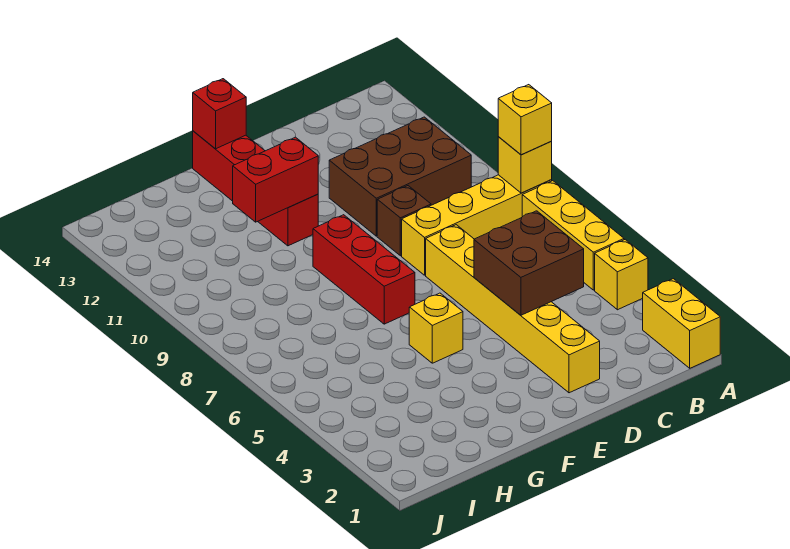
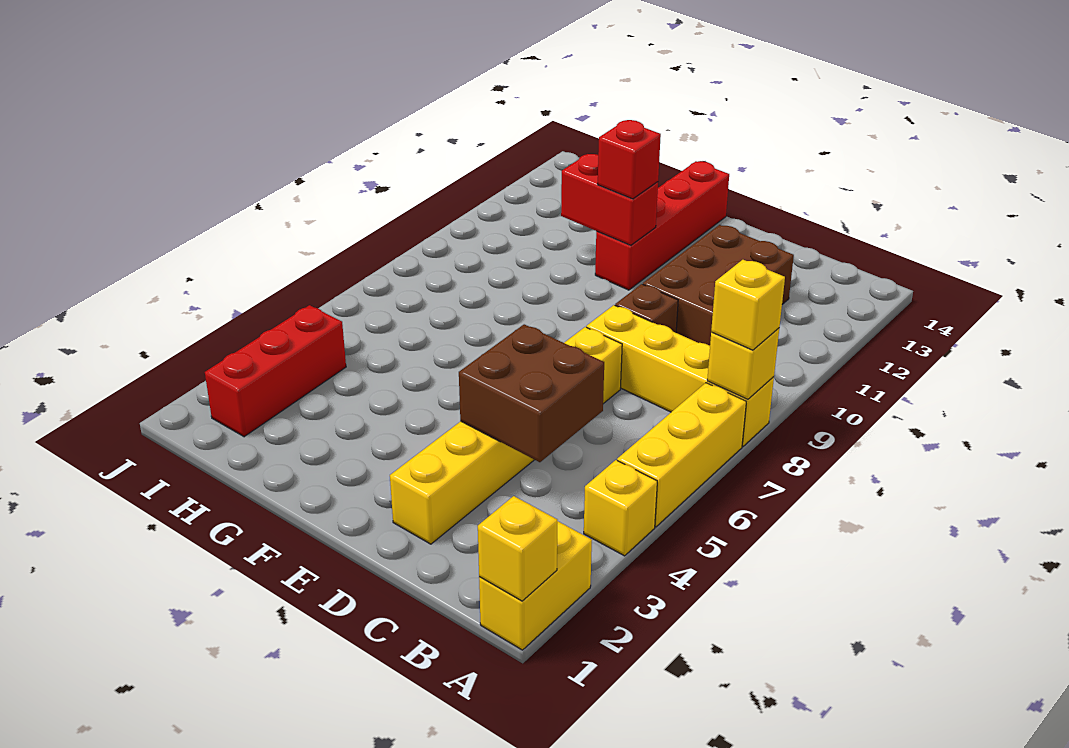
brown 2x3 brick [329,117,471,236] -> brown 2x3 brick turned to [643,225,794,346]
yellow 1x1 brick [409,293,463,363] -> yellow 1x1 brick moved to [478,496,557,601]
red 1x3 brick [313,215,415,324] -> red 1x3 brick moved to [205,305,346,437]
red 1x1 brick [193,79,246,149] -> red 1x1 brick moved to [598,120,661,199]

